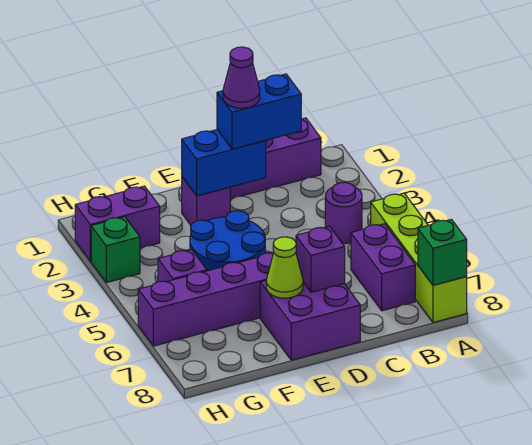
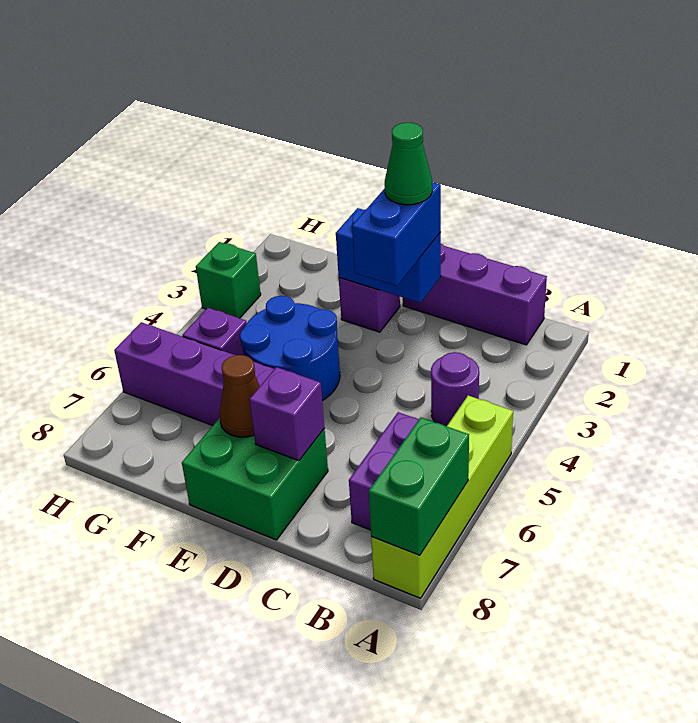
green 1x1 brick [418,219,467,285] -> green 1x2 brick [369,418,469,555]
blue 1x2 brick [217,74,301,149] -> blue 1x2 brick turned to [352,182,441,286]
purple 1x1 cone [223,47,260,108] -> green 1x1 cone [385,123,432,205]
purple 2x2 brick [260,280,360,360] -> green 2x2 brick [182,418,328,540]
lime 1x1 cone [266,237,303,298] -> brown 1x1 cone [219,355,260,437]
purple 1x2 brick [75,186,160,261] -> none

